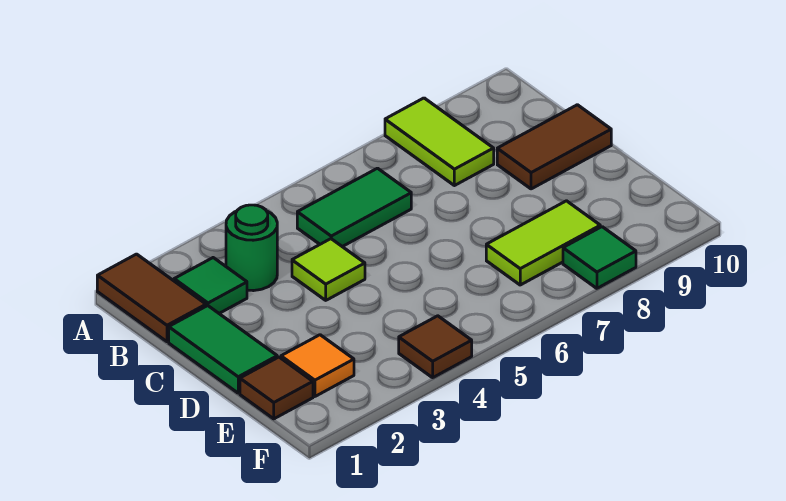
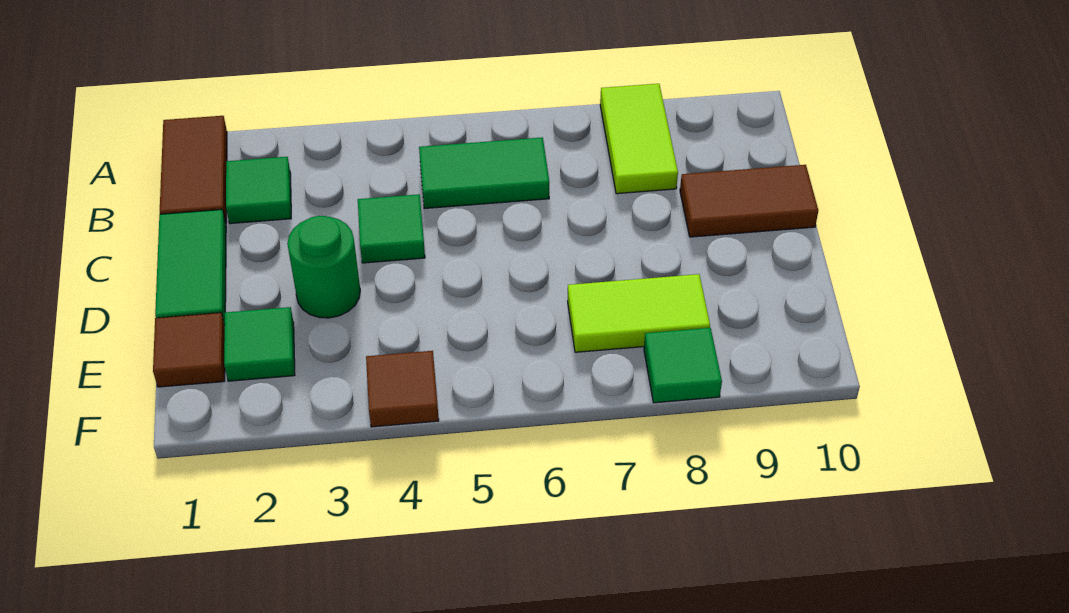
green 1x1 round brick [226,205,277,291] -> green 1x1 round brick moved to [287,216,360,318]
lime 1x1 tile [292,239,365,300] -> green 1x1 tile [358,194,425,263]
orange 1x1 tile [281,335,354,397] -> green 1x1 tile [224,307,295,381]

